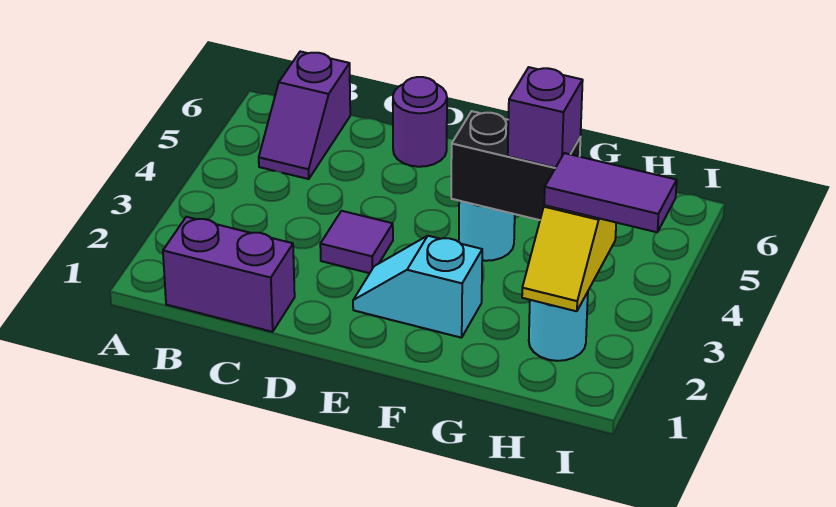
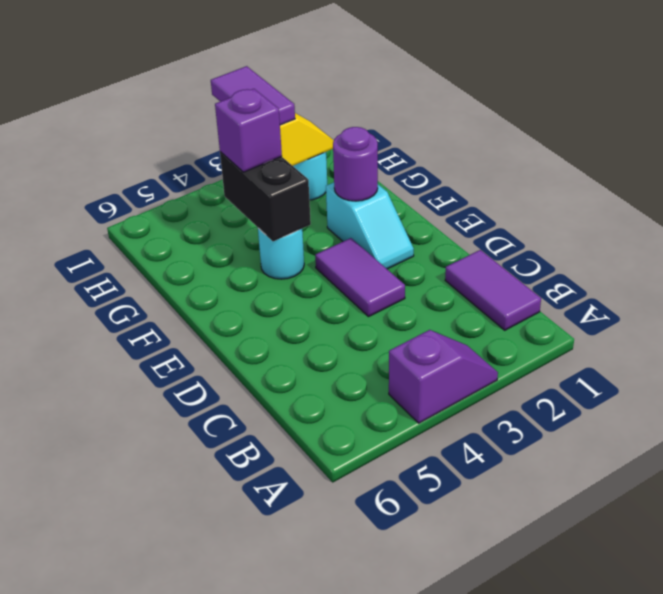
purple 1x2 brick [163,217,295,332] -> purple 1x2 tile [445,250,541,330]
purple 1x2 slope [259,52,350,179] -> purple 1x2 slope moved to [389,330,498,423]
purple 1x1 tile [320,211,393,273] -> purple 1x2 tile [315,238,405,317]
purple 1x1 round brick [393,77,447,167] -> purple 1x1 round brick moved to [333,127,378,201]

